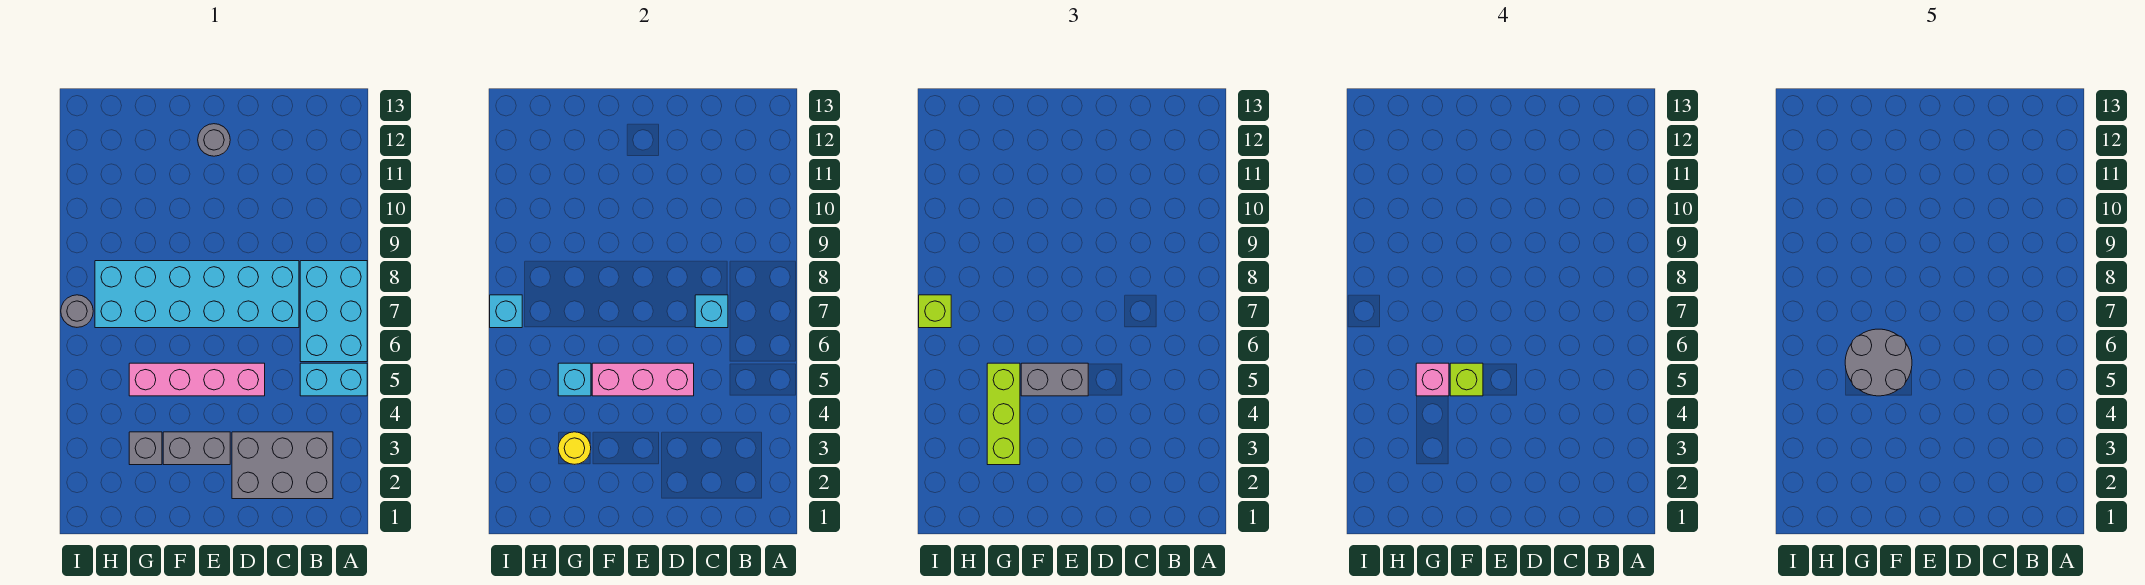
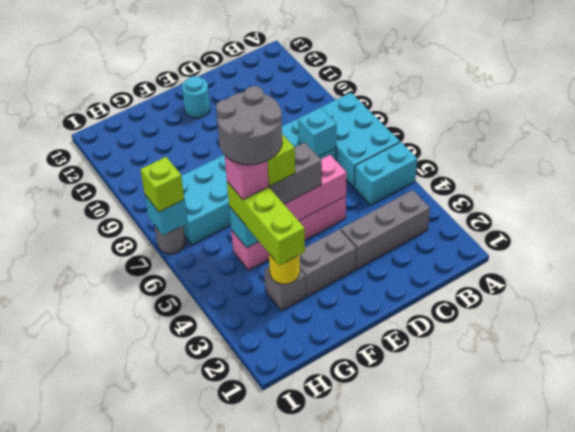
grey 2x3 brick [232,432,333,499] -> grey 1x3 brick [341,190,430,269]
grey 1x1 round brick [198,124,230,156] -> cyan 1x1 round brick [182,76,210,118]

